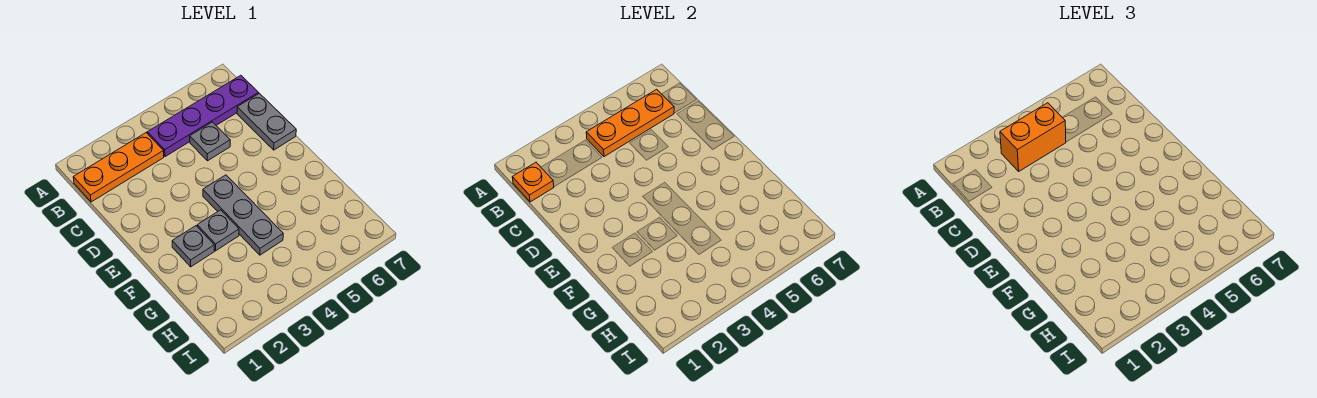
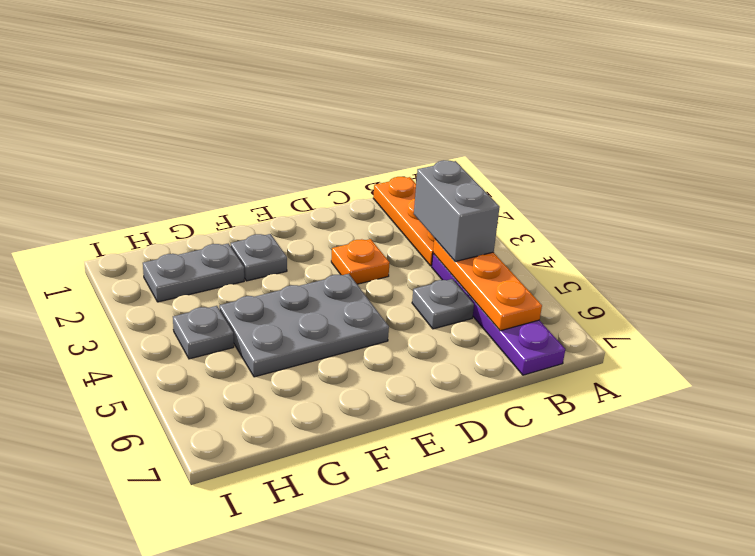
orange 1x1 plate [512,162,554,202] -> orange 1x1 plate moved to [331,239,390,284]
orange 1x2 brick [1000,103,1066,171] -> grey 1x2 brick [414,160,500,262]
grey 1x2 plate [237,93,296,150] -> grey 1x2 plate moved to [143,244,244,302]
grey 1x3 plate [203,175,283,255] -> grey 2x3 plate [219,274,389,377]
grey 1x1 plate [197,210,239,251] -> grey 1x1 plate moved to [173,306,234,359]

